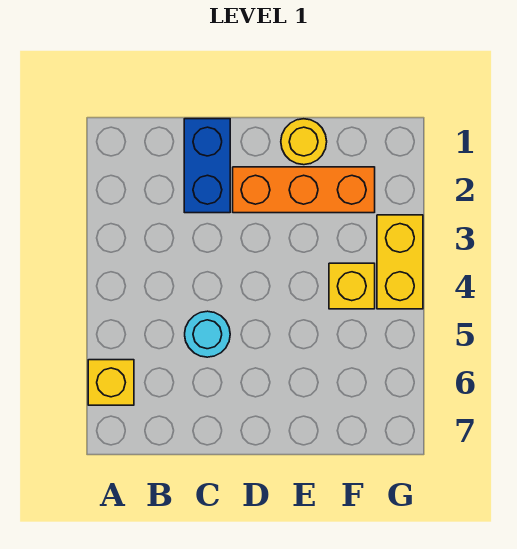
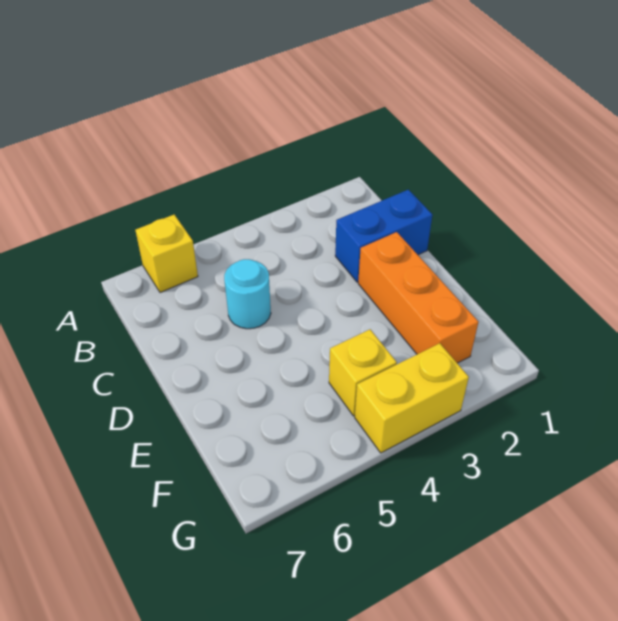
yellow 1x1 round brick [281,119,327,165] -> none

